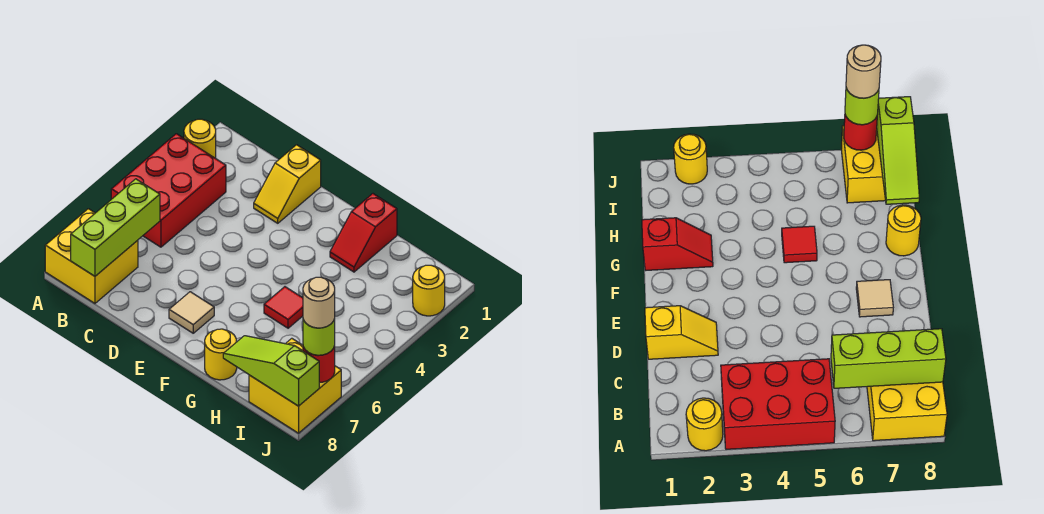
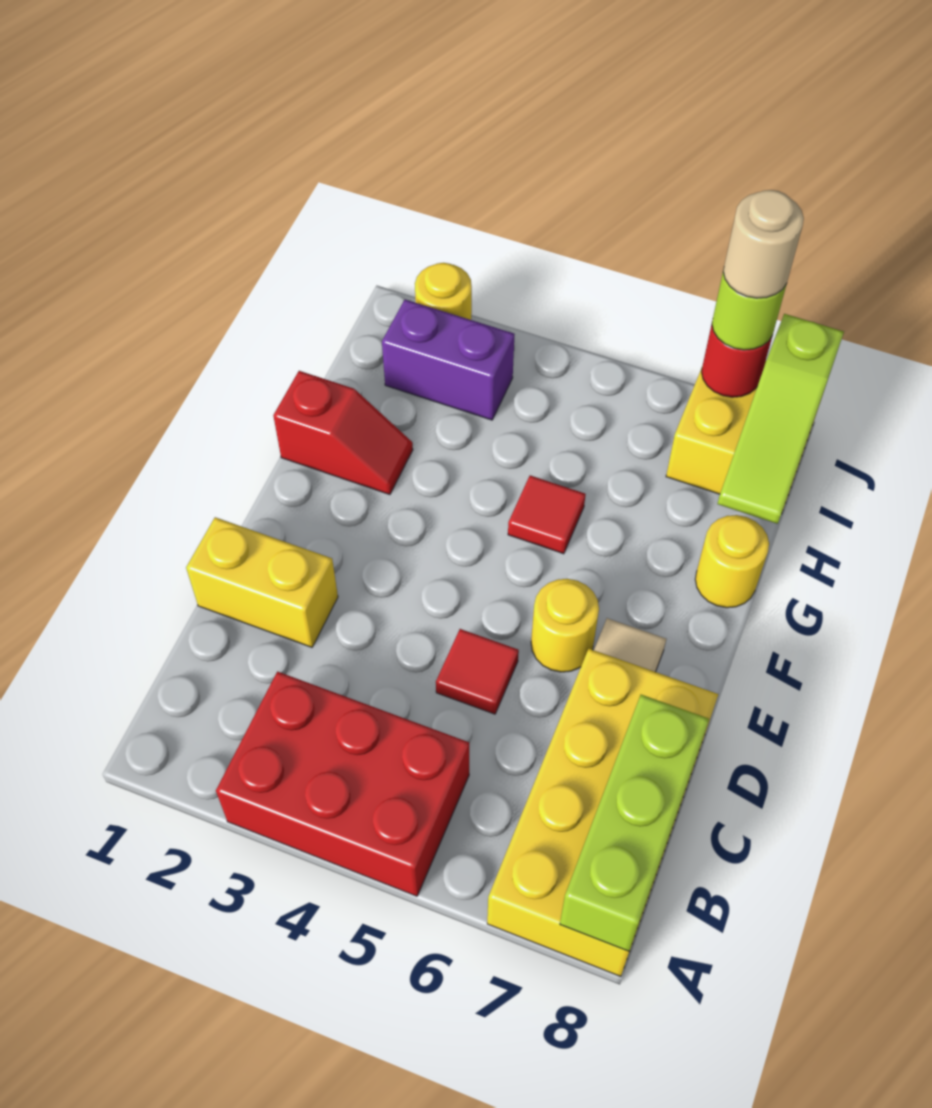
yellow 1x1 round brick [184,119,216,158] -> yellow 1x1 round brick moved to [531,579,599,672]
yellow 2x2 brick [45,209,138,303] -> yellow 2x4 brick [487,649,718,976]
lime 1x3 brick [71,179,160,276] -> lime 1x3 brick turned to [560,695,709,951]
yellow 1x2 slope [254,145,321,223] -> yellow 1x2 brick [186,517,338,647]
none -> red 1x1 tile [436,629,519,714]
none -> purple 1x2 brick [382,299,515,420]

